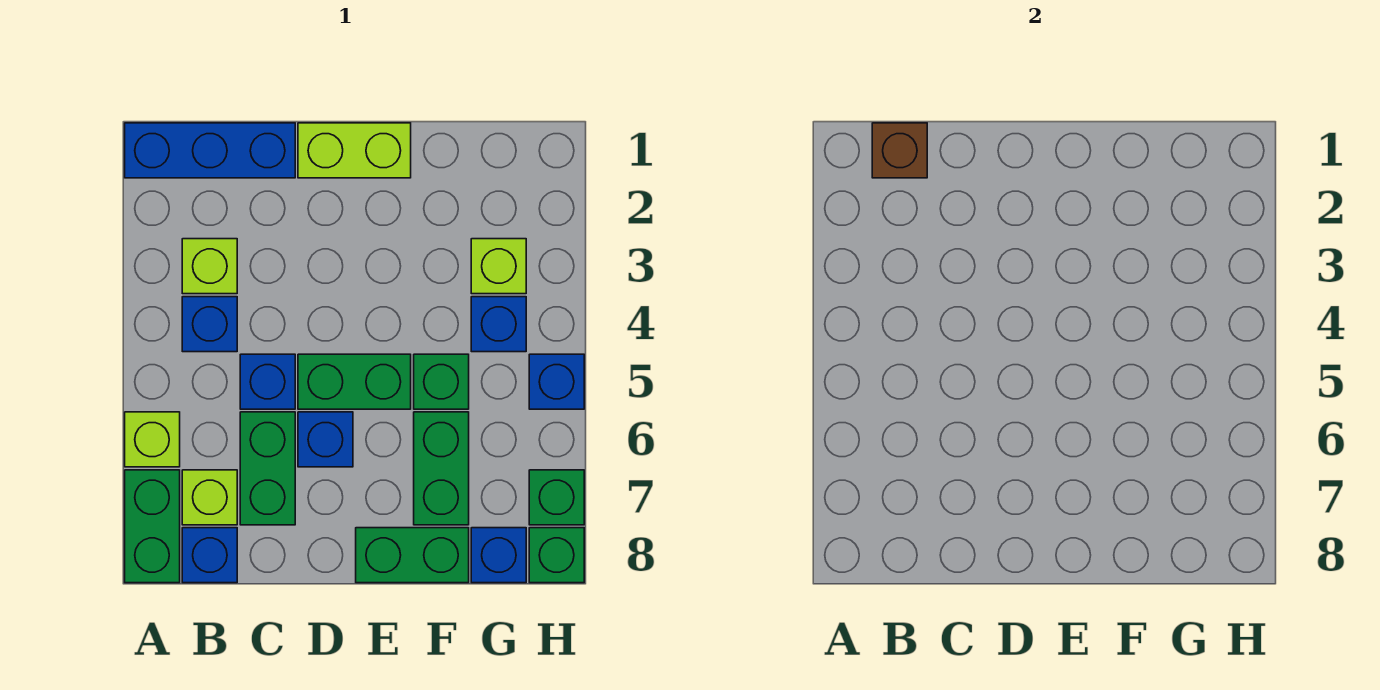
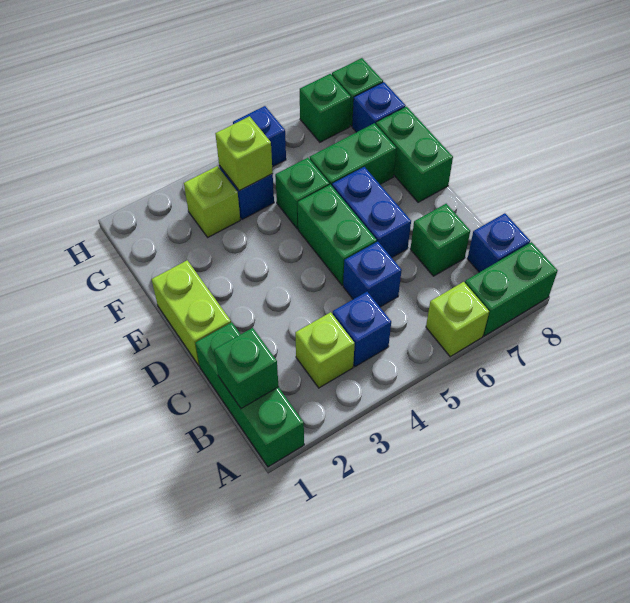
blue 1x3 brick [125,123,295,178] -> green 1x3 brick [195,322,304,467]
brown 1x1 brick [872,123,927,178] -> green 1x1 brick [214,328,279,408]
lime 1x1 brick [182,470,237,525] -> lime 1x1 brick moved to [215,116,273,191]
green 1x2 brick [240,412,295,525] -> green 1x1 brick [410,204,470,276]
blue 1x1 brick [298,412,353,467] -> blue 1x2 brick [332,167,411,258]

